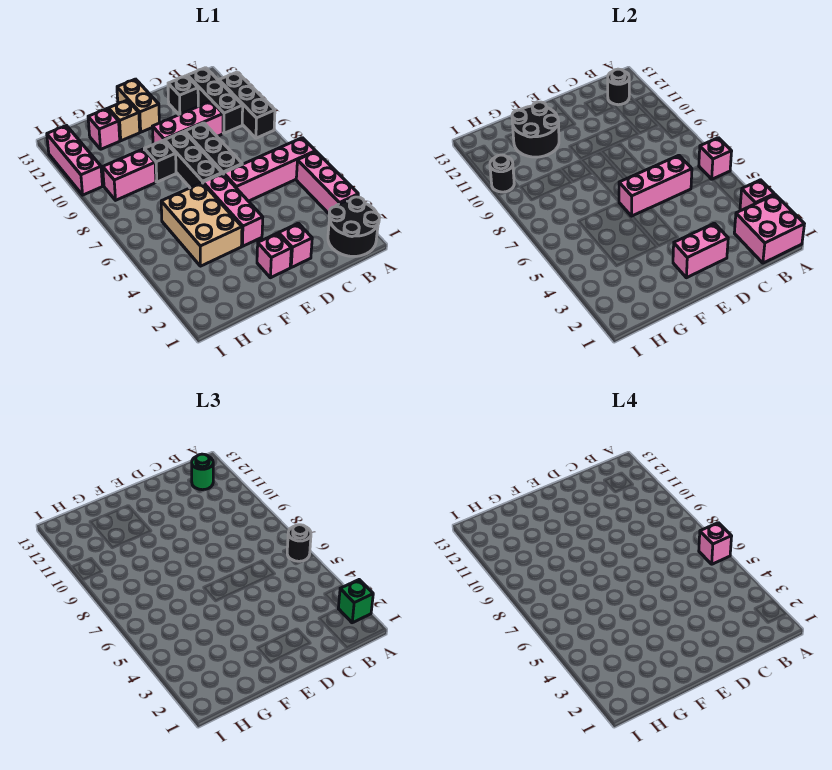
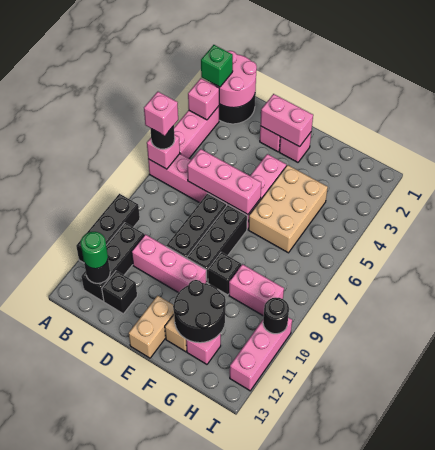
pink 2x2 brick [734,195,804,263] -> pink 2x2 round brick [210,51,257,108]

